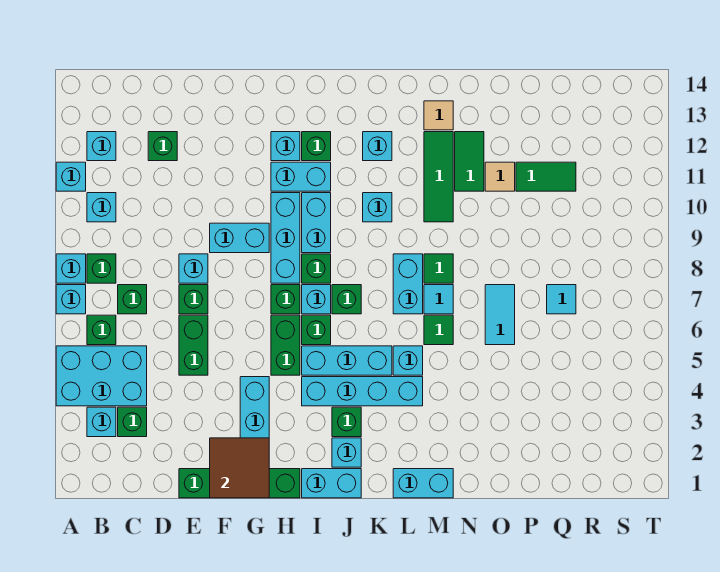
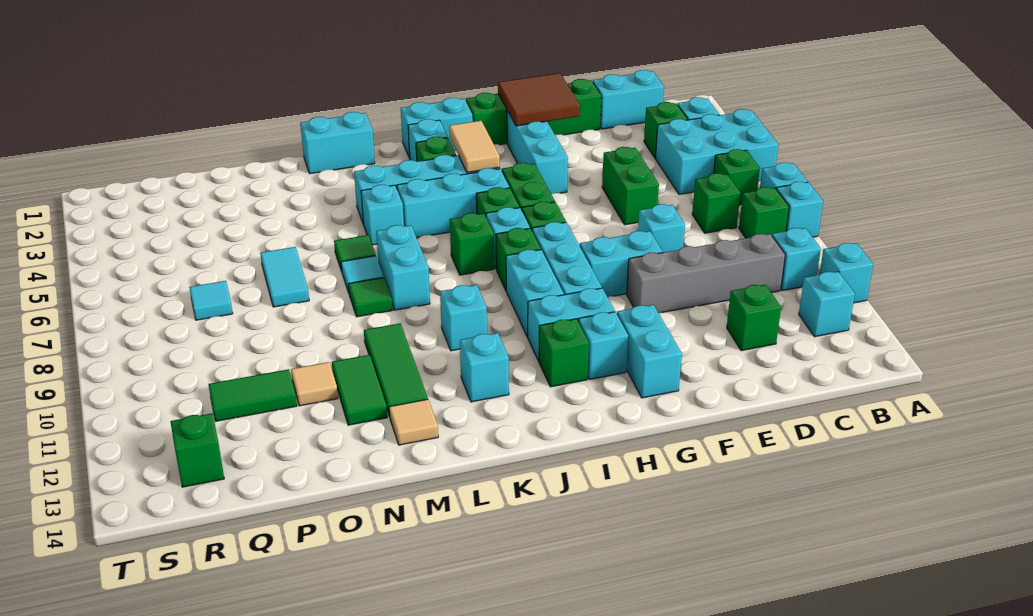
none -> cyan 1x2 brick [593,70,664,129]
none -> grey 1x4 brick [627,234,785,313]
green 1x1 brick [179,285,208,314] -> green 1x1 brick moved to [170,413,224,487]
none -> cyan 1x2 brick [617,305,682,398]
none -> tan 1x2 tile [449,121,500,172]

